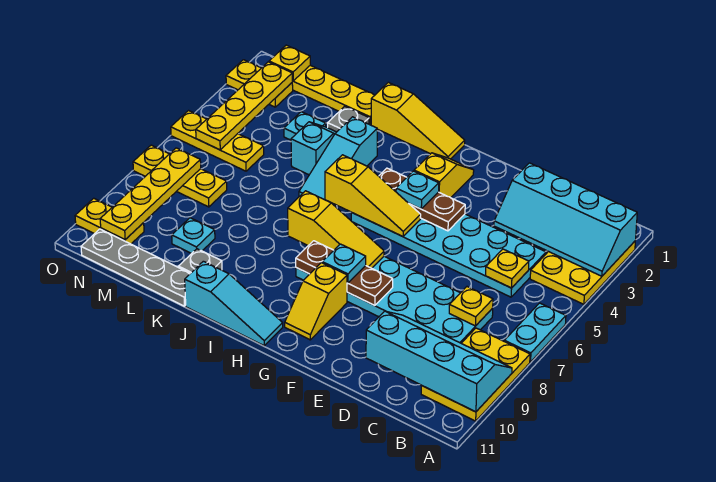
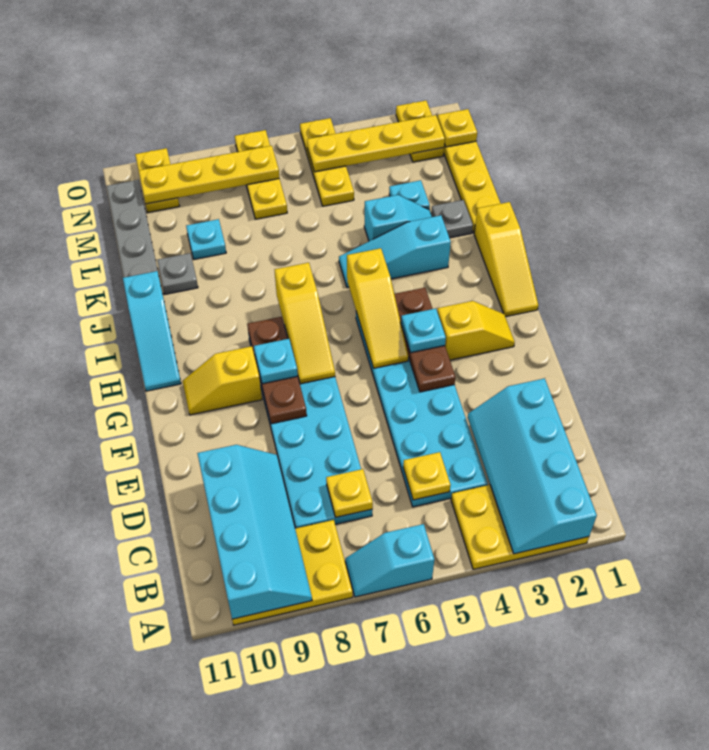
cyan 1x2 plate [504,303,566,362] -> cyan 1x2 slope [345,524,434,597]

